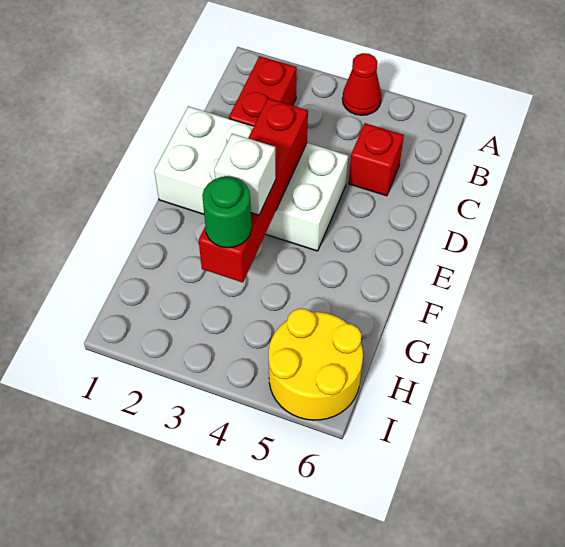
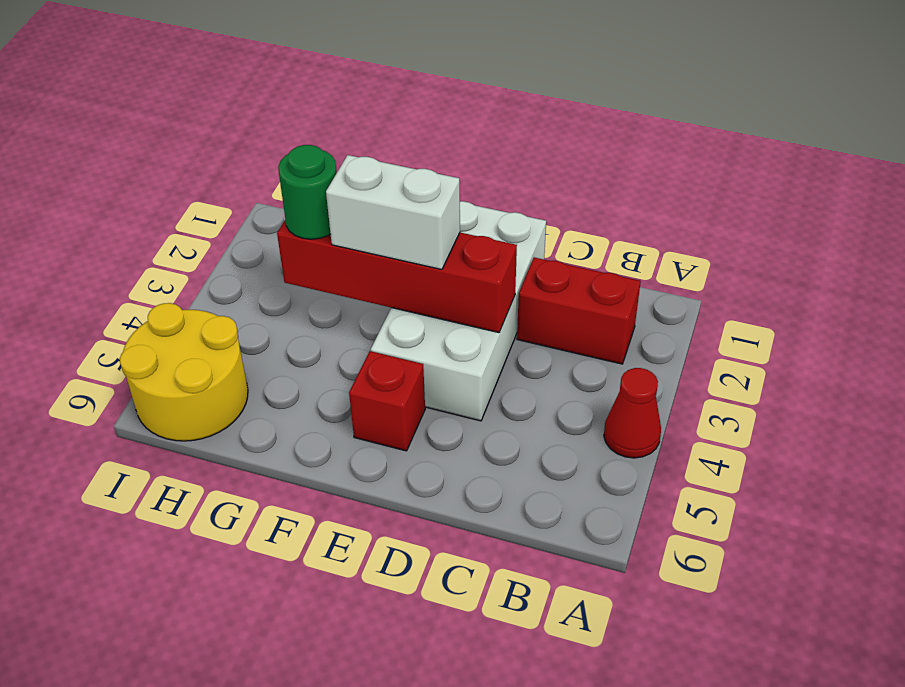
red 1x1 brick [349,123,404,196] -> red 1x1 brick moved to [349,351,425,451]
white 1x1 brick [214,134,276,215] -> white 1x2 brick [326,155,460,270]

